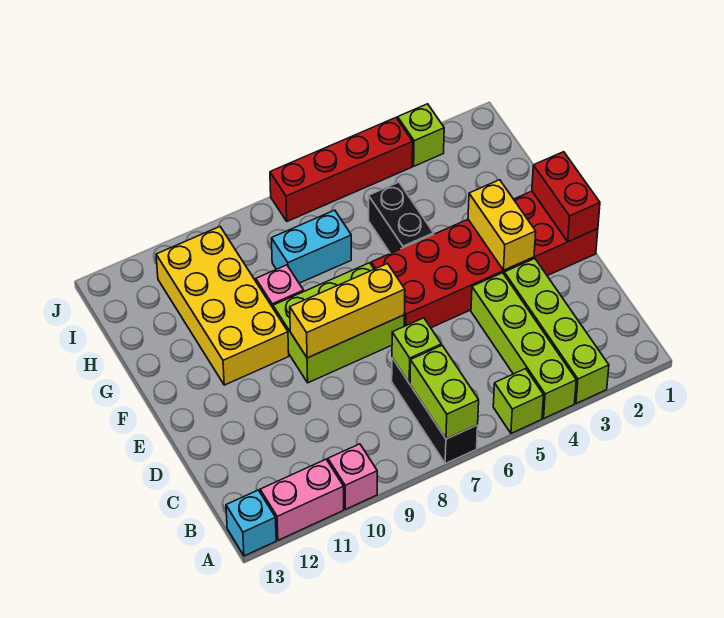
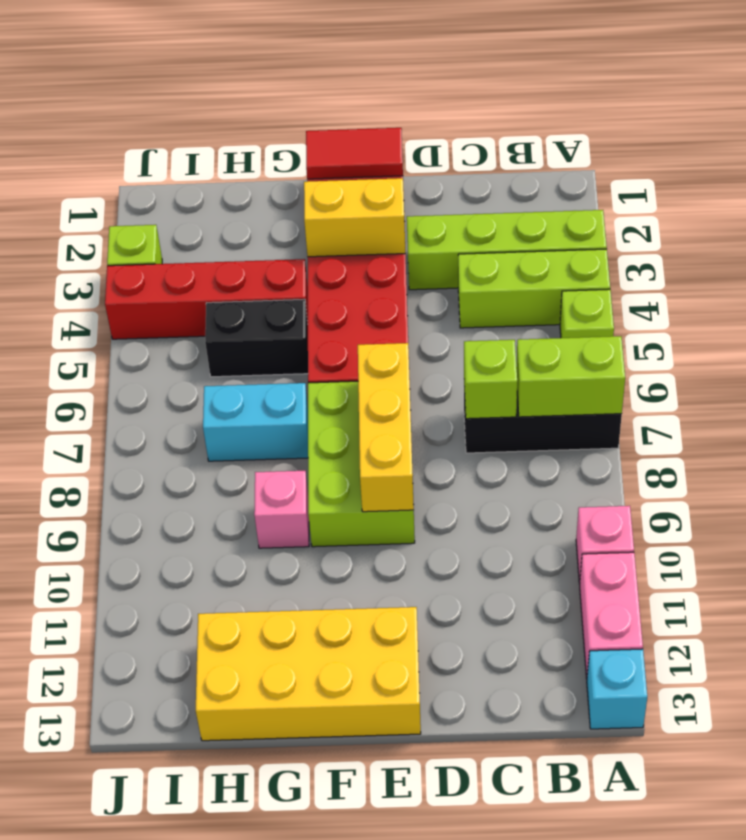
lime 1x4 brick [471,273,576,418] -> lime 1x3 brick [458,249,610,328]
red 1x2 brick [532,152,600,242] -> red 1x2 tile [306,128,403,179]
yellow 2x4 brick [156,227,289,385] -> yellow 2x4 brick moved to [196,607,421,741]
cyan 1x2 brick [271,210,351,283] -> cyan 1x2 brick turned to [203,383,308,461]
red 1x4 brick [270,118,413,221] -> red 1x4 brick turned to [105,259,308,339]

